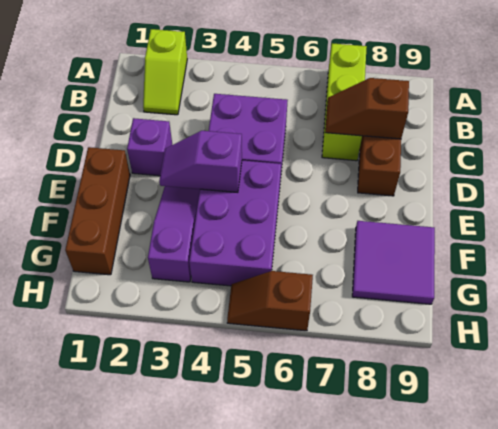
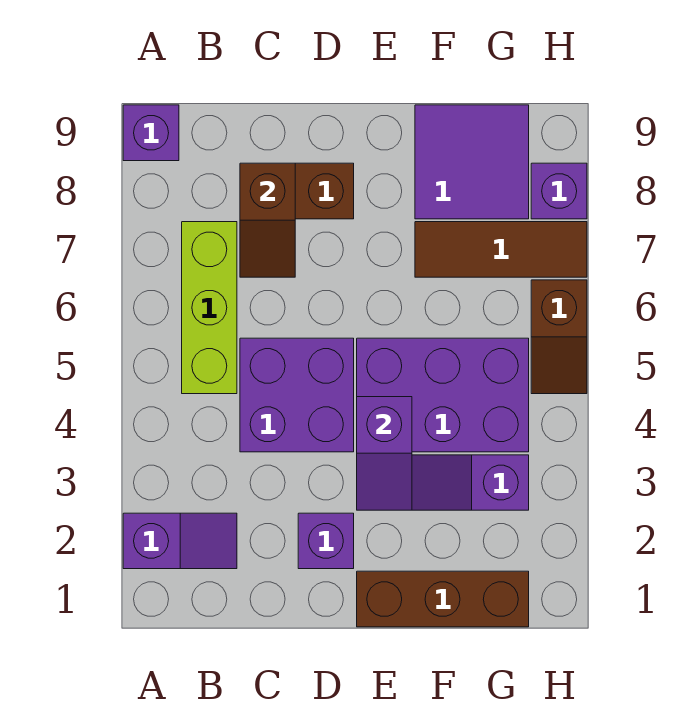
lime 1x2 slope [143,29,187,115] -> purple 1x2 slope [123,513,237,569]
lime 1x3 brick [322,43,367,161] -> lime 1x3 brick turned to [182,222,237,394]
none -> purple 1x1 brick [123,105,179,161]
none -> brown 1x3 tile [415,222,587,277]
none -> purple 1x1 brick [531,163,587,219]

